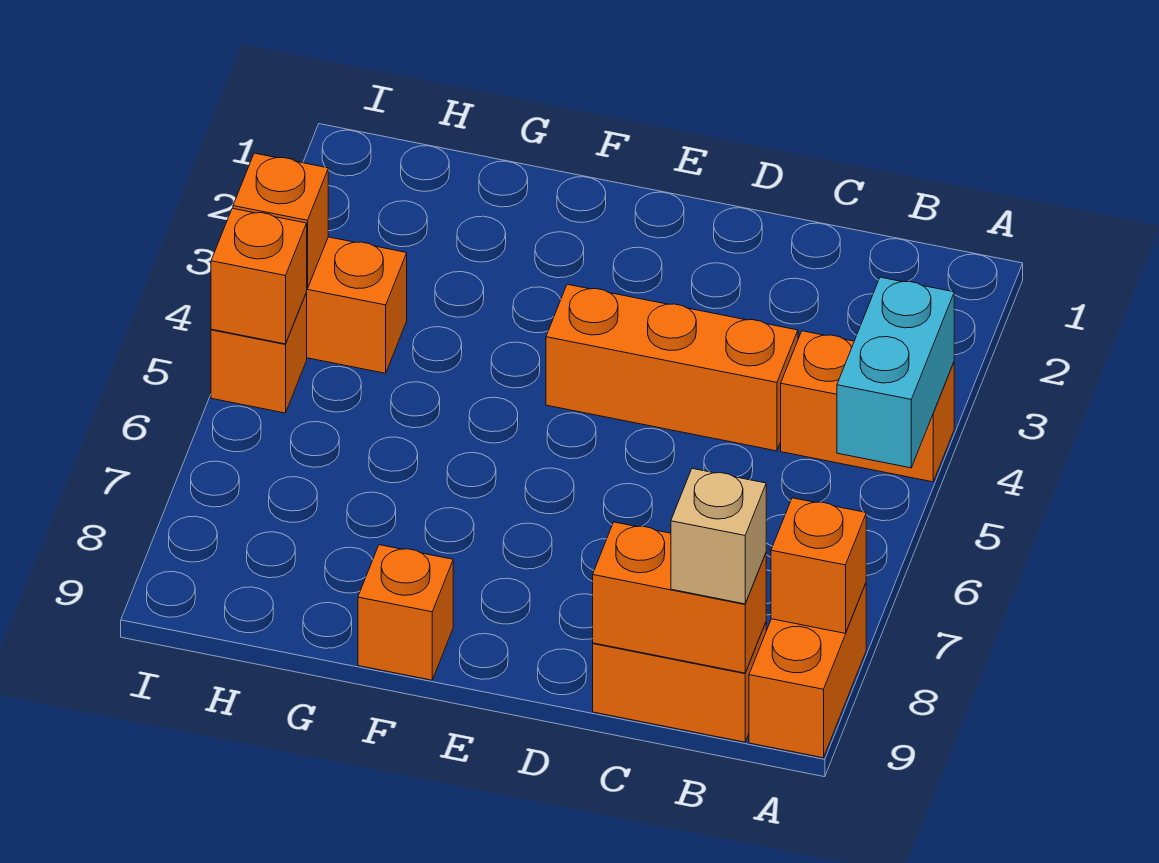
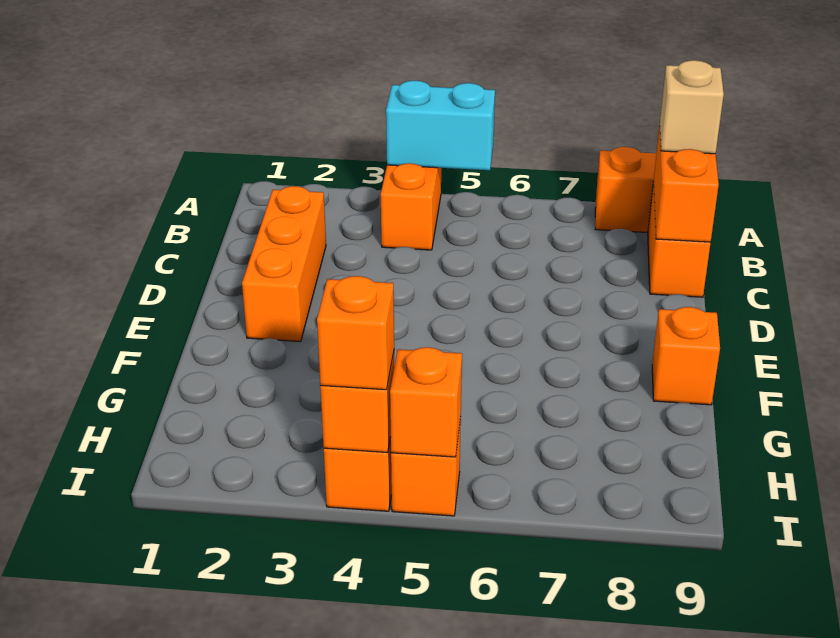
orange 1x1 brick [771,498,866,633] -> orange 1x1 brick moved to [317,276,394,390]
orange 1x3 brick [546,284,798,451] -> orange 1x3 brick moved to [242,186,326,342]

